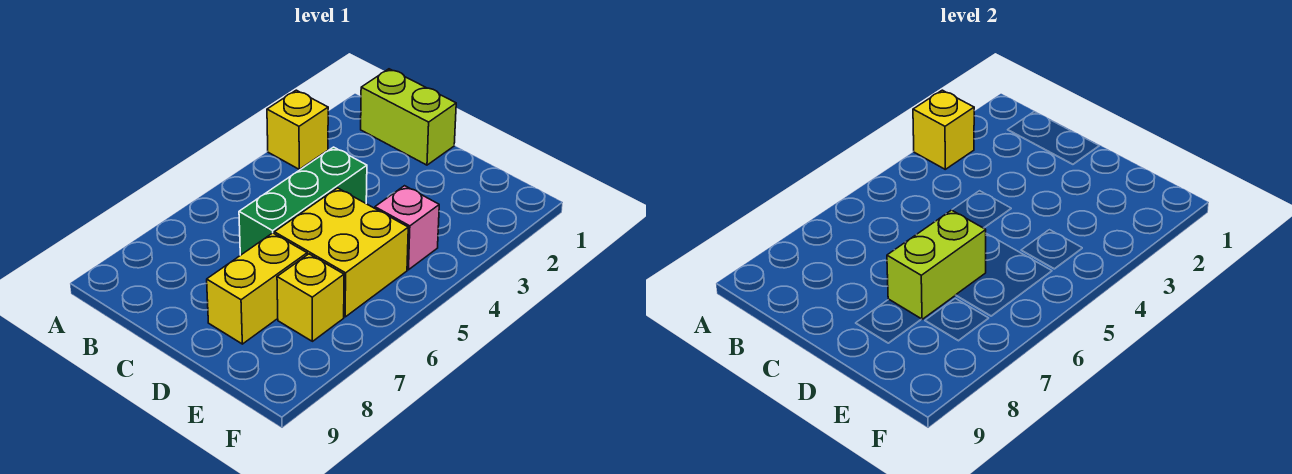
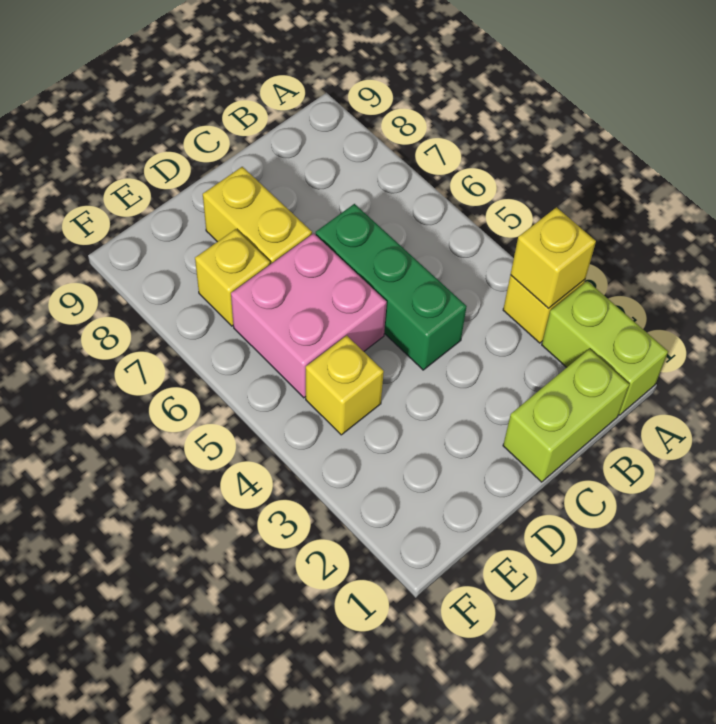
yellow 2x2 brick [274,188,408,317] -> pink 2x2 brick [231,233,387,398]
lime 1x2 brick [887,210,986,319] -> lime 1x2 brick moved to [542,281,668,415]
pink 1x1 brick [375,186,439,270] -> yellow 1x1 brick [306,335,384,435]

